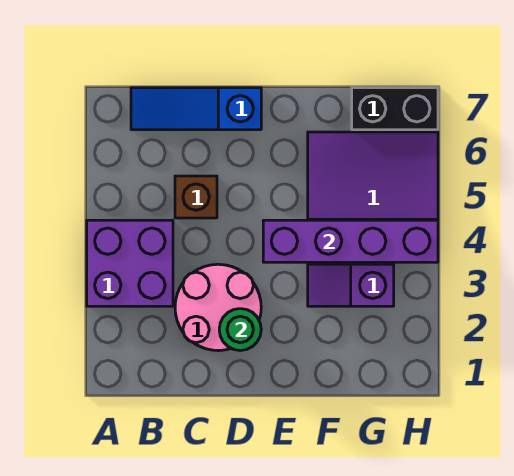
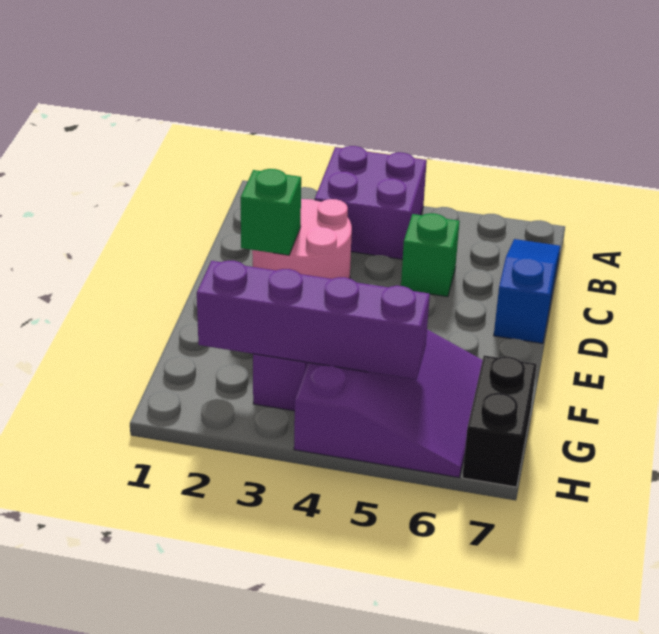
brown 1x1 brick [175,176,217,218] -> green 1x1 brick [401,213,460,297]
green 1x1 round brick [219,309,261,351] -> green 1x1 brick [240,169,301,255]
purple 1x4 brick [263,220,438,262] -> purple 1x4 brick turned to [197,261,430,380]

